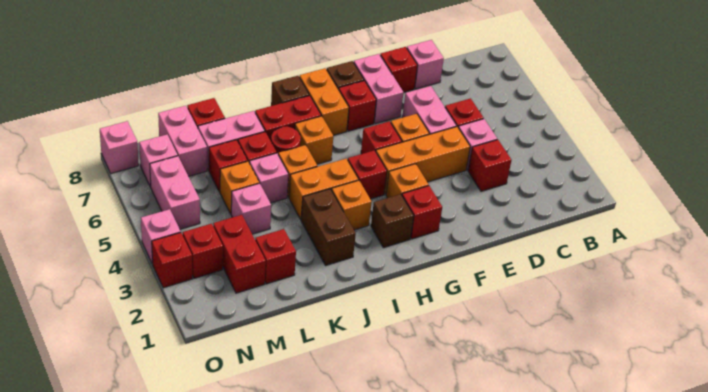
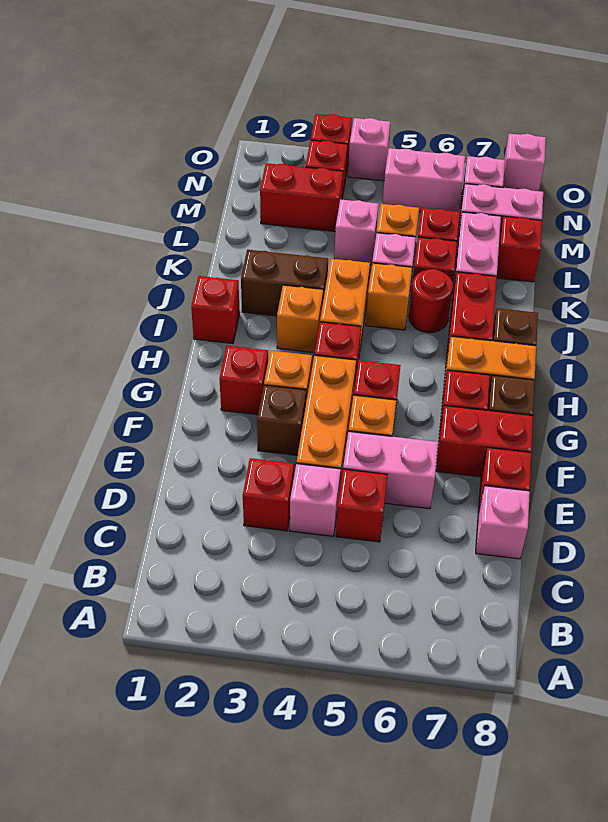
pink 1x2 brick [354,54,404,124] -> red 1x2 brick [436,406,533,477]
brown 1x1 brick [371,194,414,248] -> brown 1x1 brick moved to [257,385,306,455]
orange 1x1 brick [295,116,333,164] -> none
red 1x1 brick [255,229,296,284] -> red 1x1 brick moved to [191,276,240,344]

